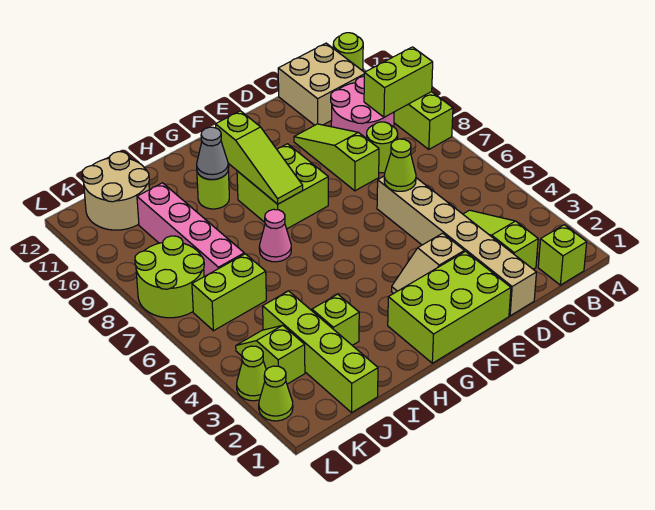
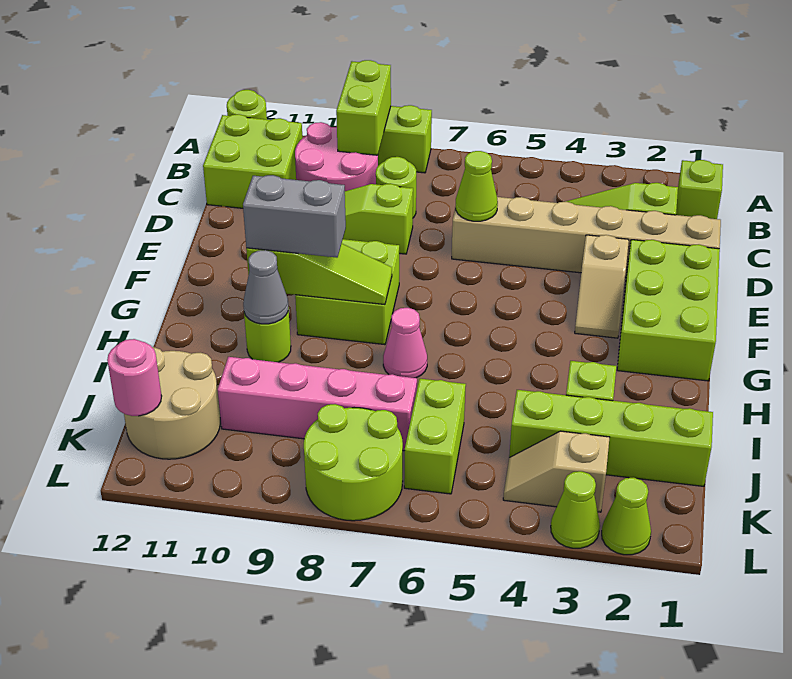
tan 2x2 brick [278,43,364,125] -> lime 2x2 brick [203,114,302,208]
none -> grey 1x2 brick [243,175,346,258]
lime 1x2 slope [236,325,305,384] -> tan 1x2 slope [503,431,610,512]
none -> pink 1x1 round brick [107,339,162,416]

